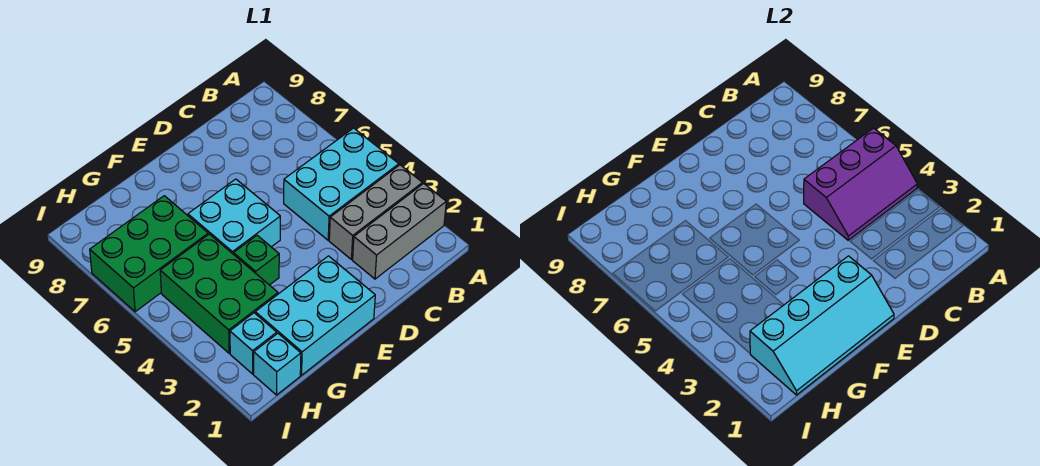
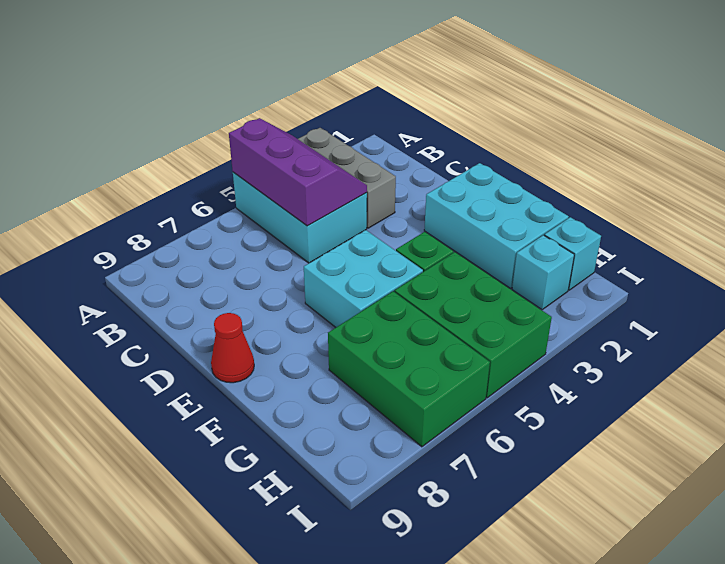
grey 1x3 brick [353,183,446,279] -> none
cyan 2x4 slope [750,256,894,395] -> none
none -> red 1x1 cone [211,313,254,383]
green 2x3 brick [160,234,278,353] -> green 2x3 brick turned to [395,252,552,398]

